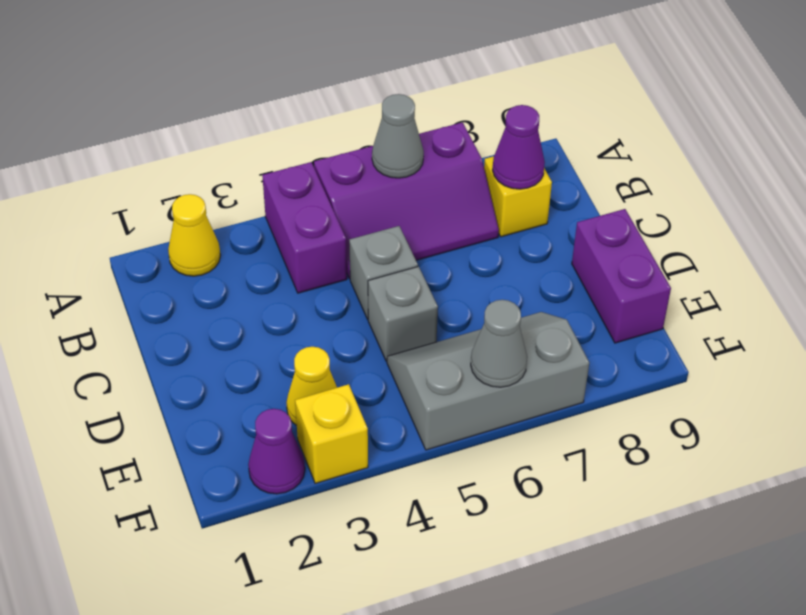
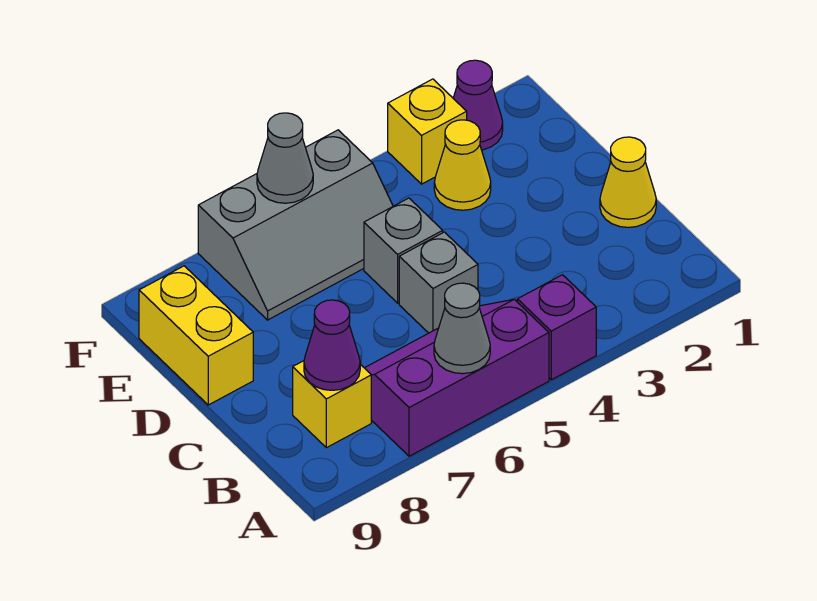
yellow 1x1 cone [168,194,221,276] -> yellow 1x1 cone moved to [600,137,656,227]
purple 1x2 brick [262,162,347,293] -> purple 1x1 brick [517,275,596,380]
purple 1x2 brick [572,209,671,343] -> yellow 1x2 brick [139,266,253,405]

